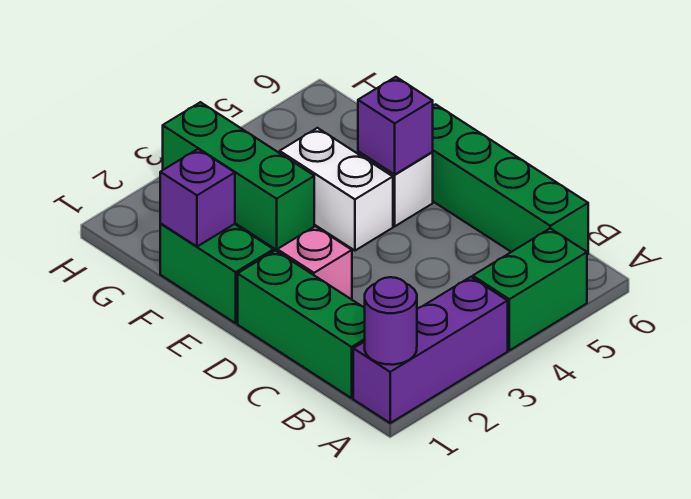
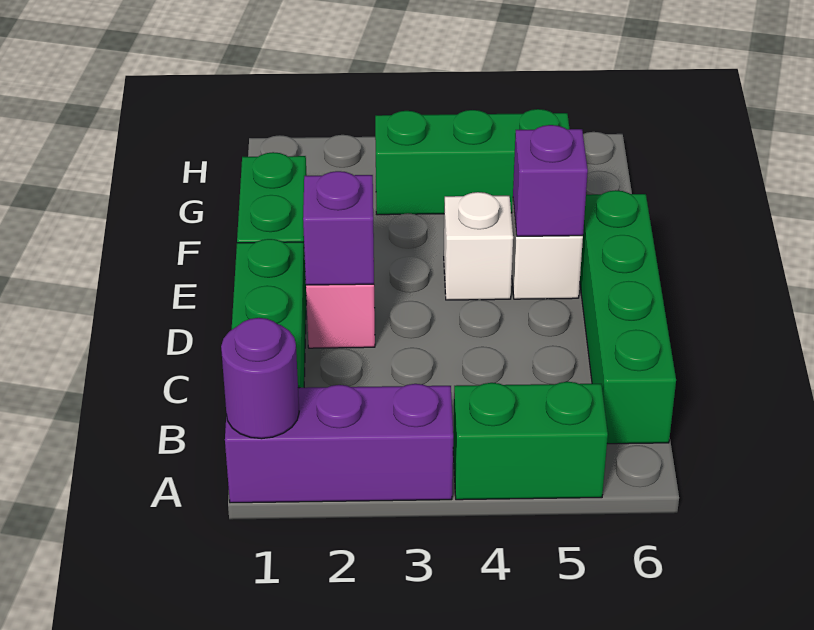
white 1x2 brick [280,128,393,251] -> white 1x1 brick [444,192,513,300]
purple 1x1 brick [160,149,235,247] -> purple 1x1 brick moved to [303,171,374,285]
green 1x3 brick [163,102,314,250] -> green 1x3 brick turned to [375,109,569,215]

